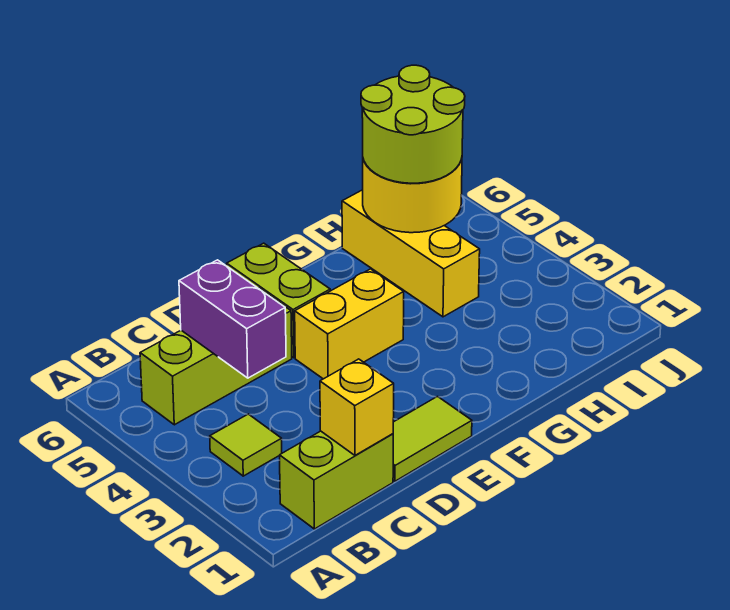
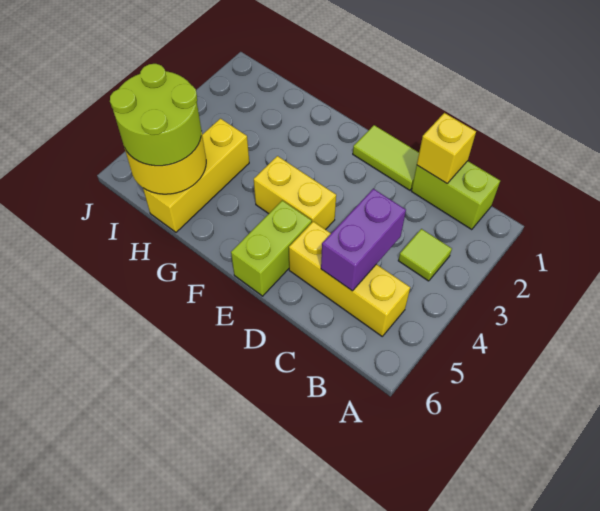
lime 1x3 brick [140,288,292,425] -> yellow 1x3 brick [289,221,410,336]

